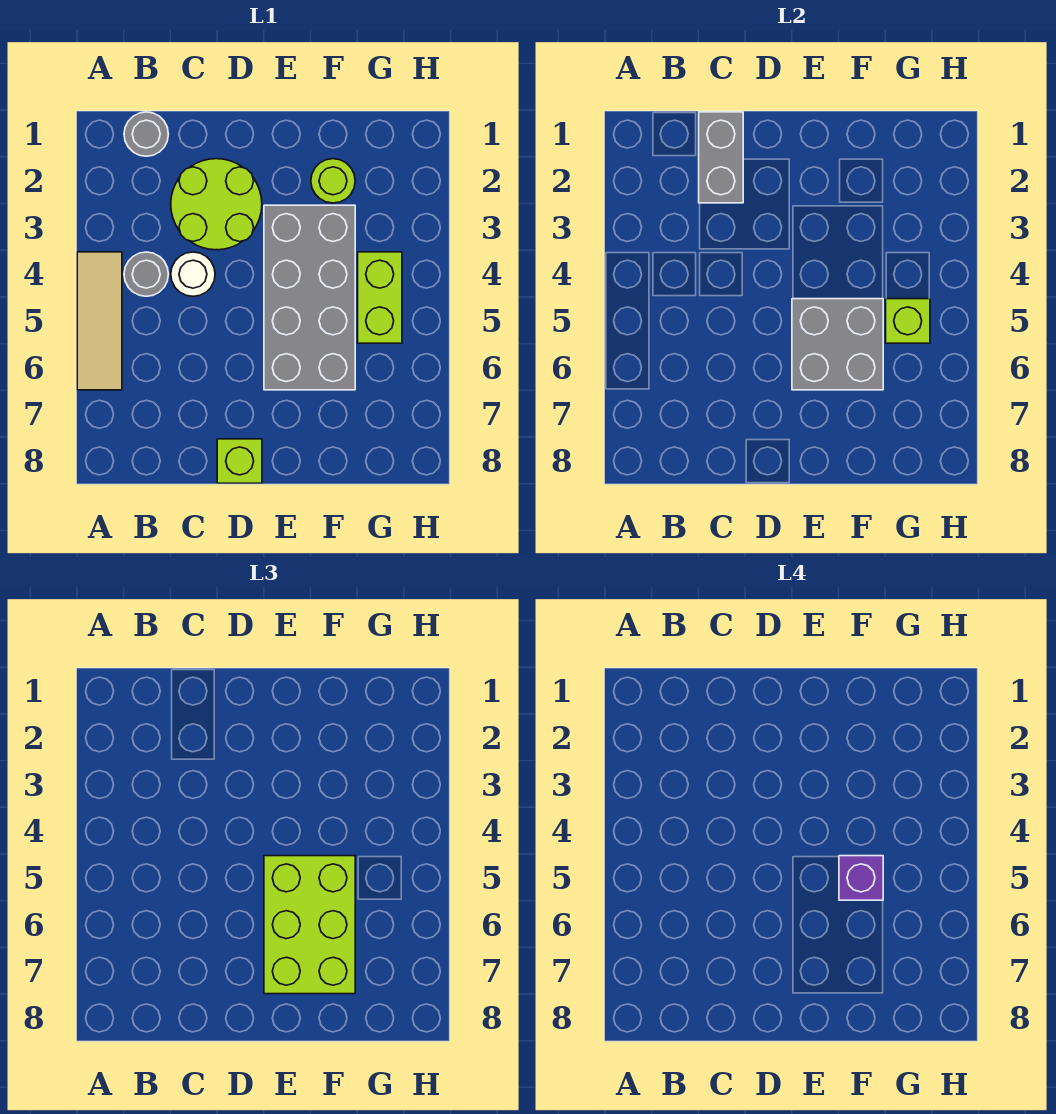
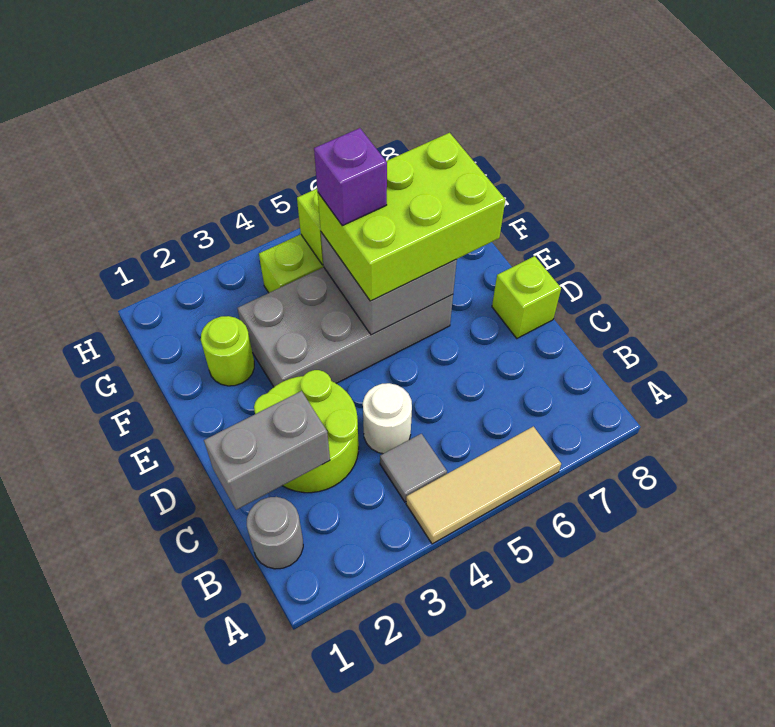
grey 1x1 round brick [124,252,169,296] -> grey 1x1 tile [380,434,447,502]

